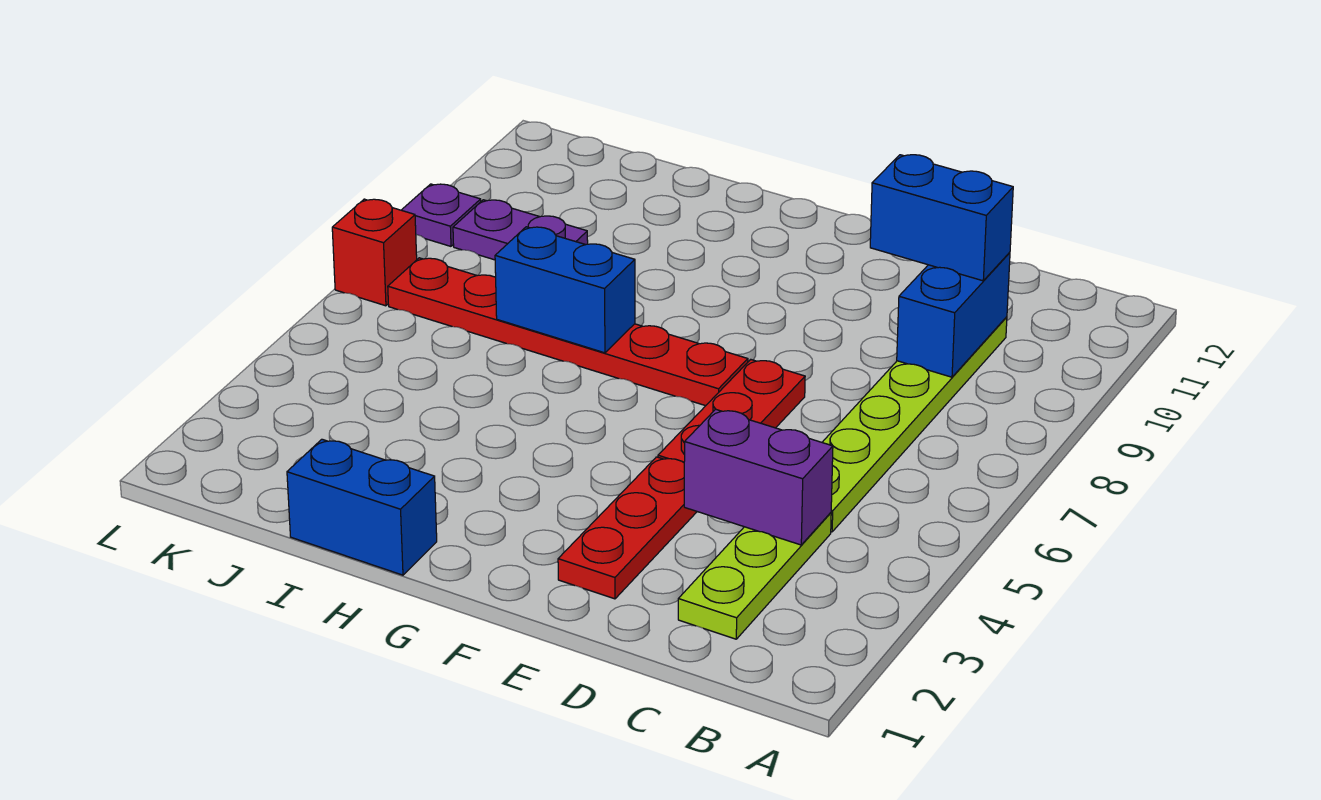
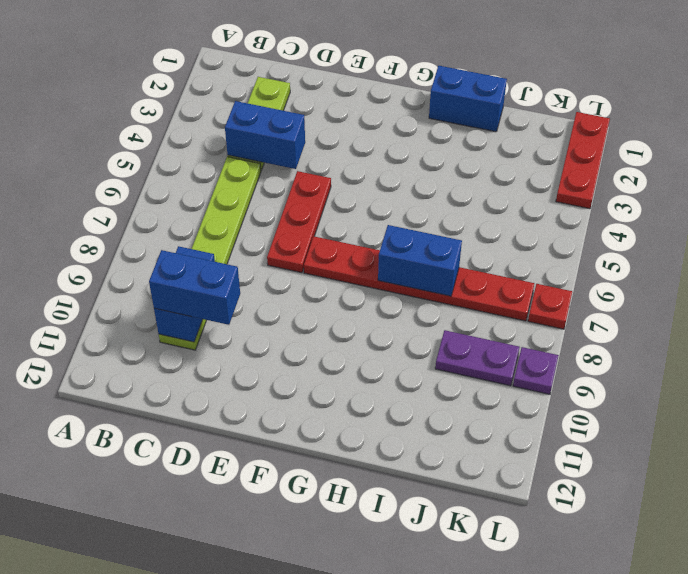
purple 1x2 brick [684,409,833,545] -> blue 1x2 brick [225,101,305,169]
red 1x3 plate [558,457,697,599] -> red 1x3 plate moved to [556,112,610,209]
red 1x1 brick [332,199,417,306] -> red 1x1 plate [528,284,572,329]

